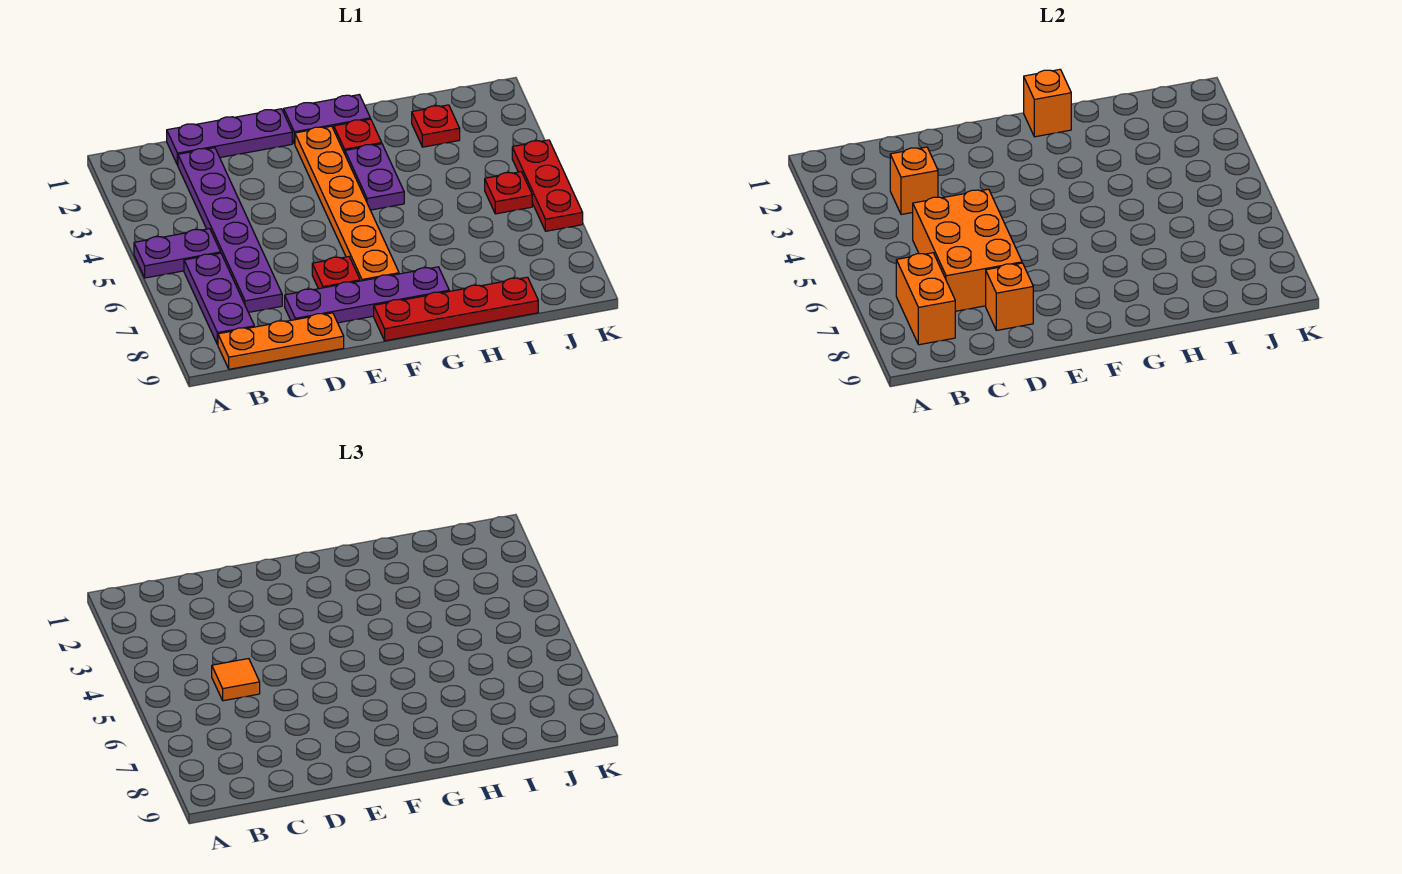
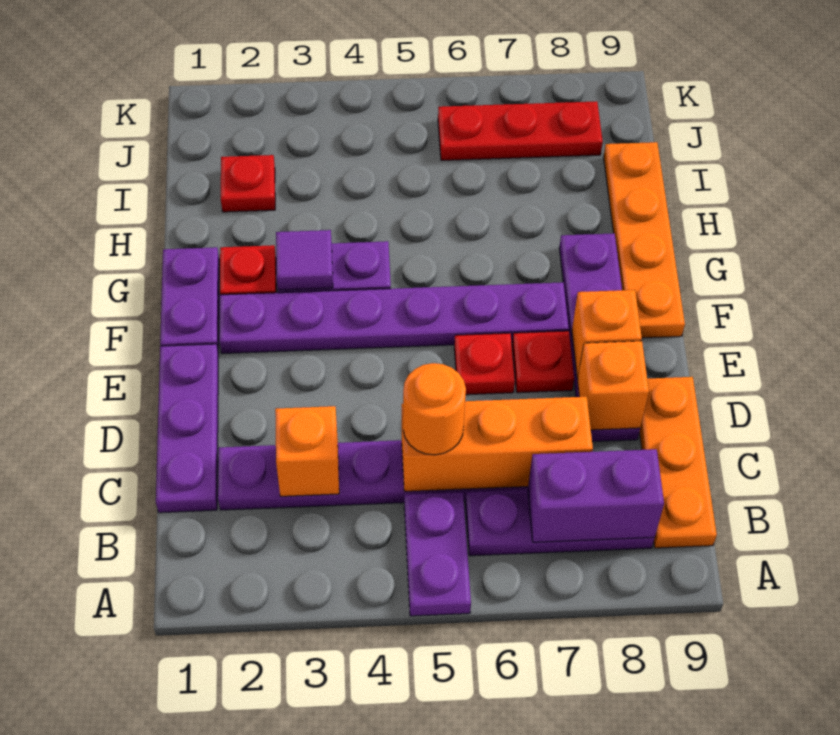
orange 1x2 brick [896,253,955,345] -> purple 1x2 brick [528,449,664,542]
orange 2x3 brick [913,189,1022,311] -> orange 1x3 brick [402,397,593,491]
orange 1x1 tile [212,659,260,701] -> orange 1x1 round brick [403,363,466,455]
orange 1x6 plate [295,126,399,281] -> purple 1x6 plate [219,282,569,354]
red 1x4 plate [374,277,538,341] -> orange 1x4 plate [604,142,685,338]
orange 1x1 brick [1024,69,1071,137] -> orange 1x1 brick moved to [572,290,642,378]
none -> purple 1x1 tile [276,230,333,290]
red 1x1 plate [485,172,532,214] -> red 1x1 plate moved to [454,333,515,395]
red 1x3 plate [512,140,583,231] -> red 1x3 plate moved to [438,101,603,160]

